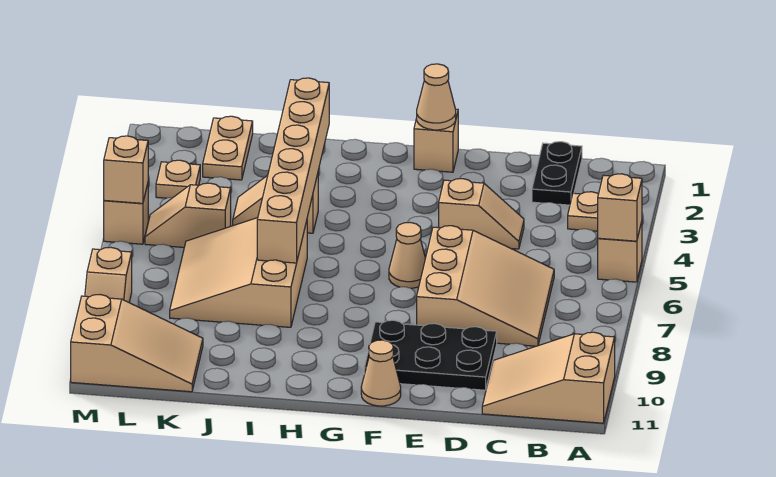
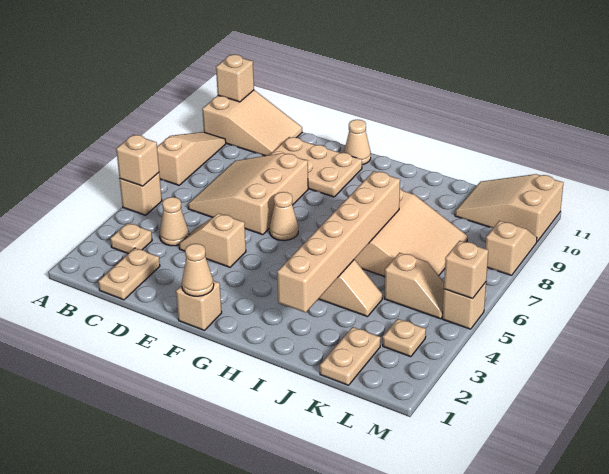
none -> tan 1x3 slope [157,132,226,185]
none -> tan 1x1 brick [216,55,254,102]
black 1x2 plate [532,142,582,205] -> tan 1x2 plate [98,248,160,300]
none -> tan 1x1 cone [160,197,189,246]
black 2x3 plate [364,320,497,390] -> tan 2x3 plate [270,137,362,197]

